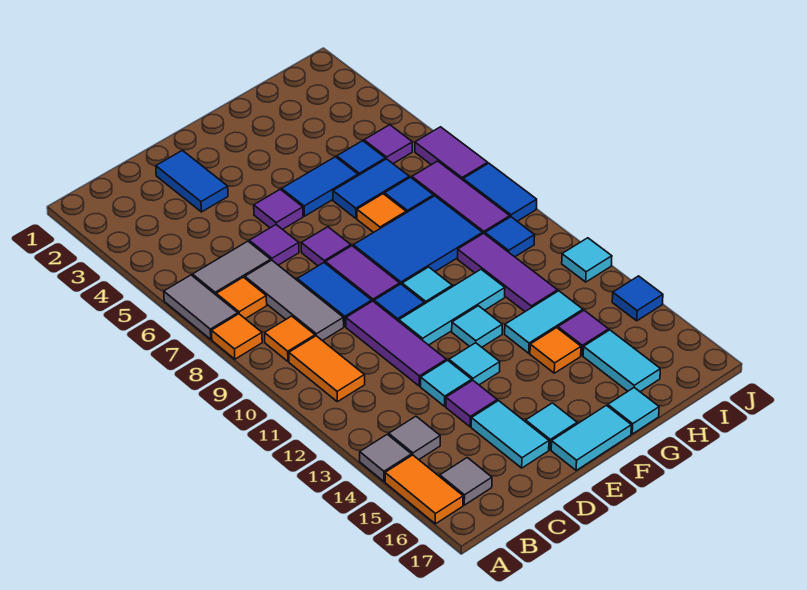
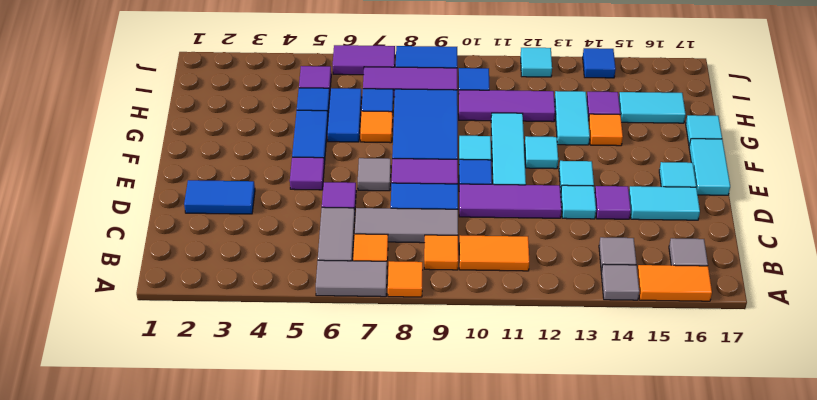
purple 1x1 tile [301,227,351,266] -> grey 1x1 tile [358,158,391,191]

